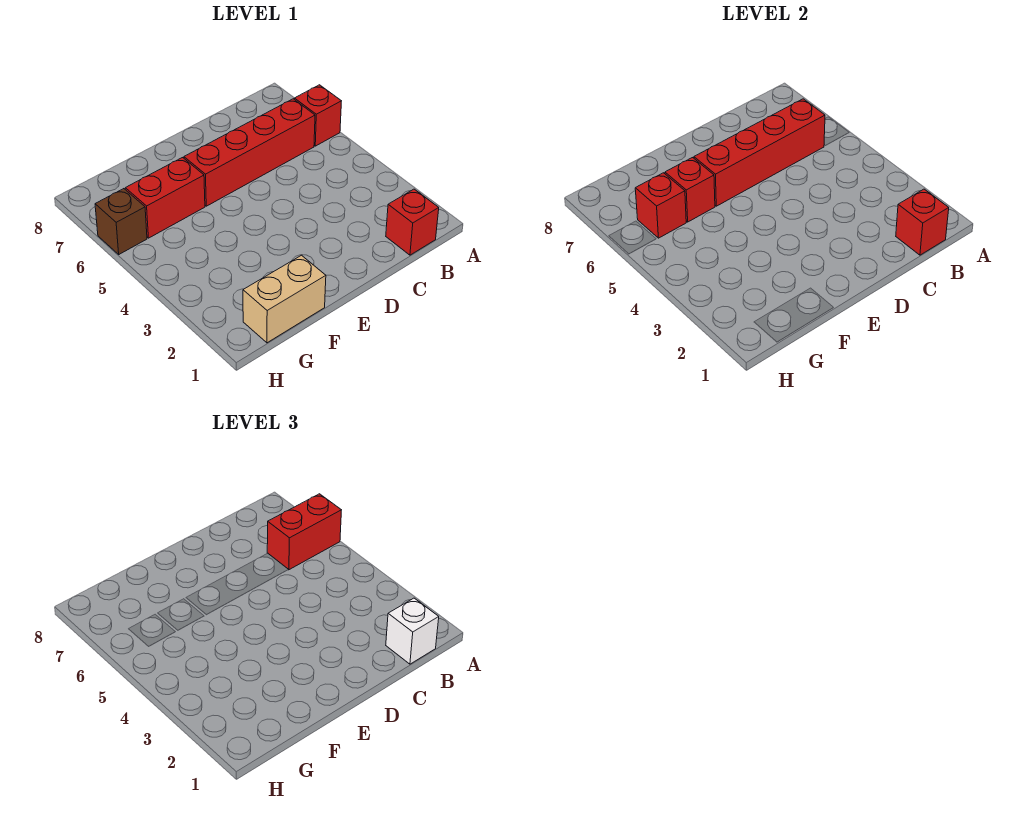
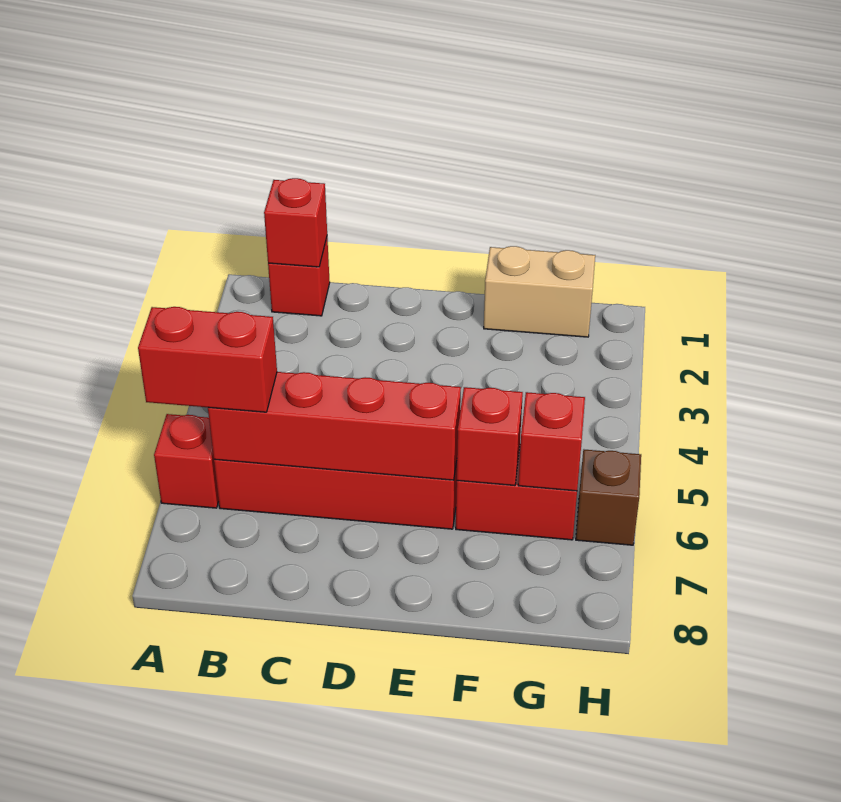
white 1x1 brick [386,598,439,664] -> none

